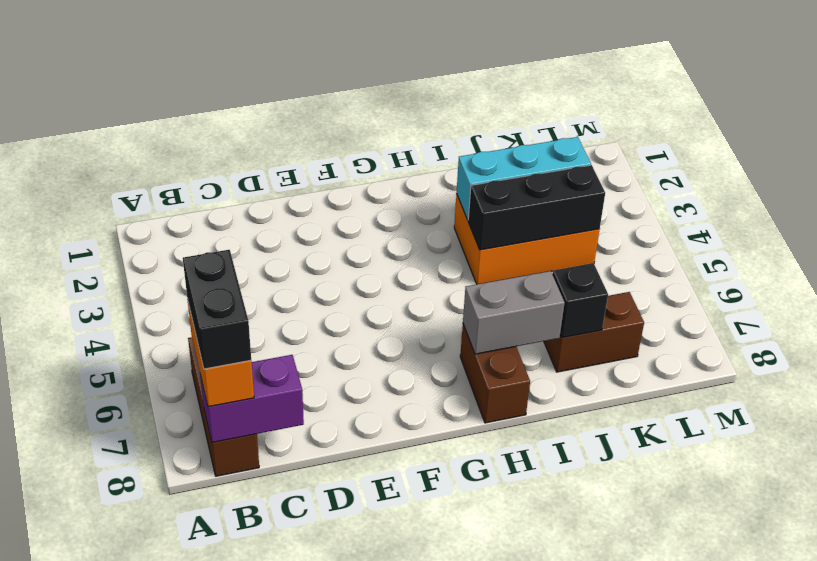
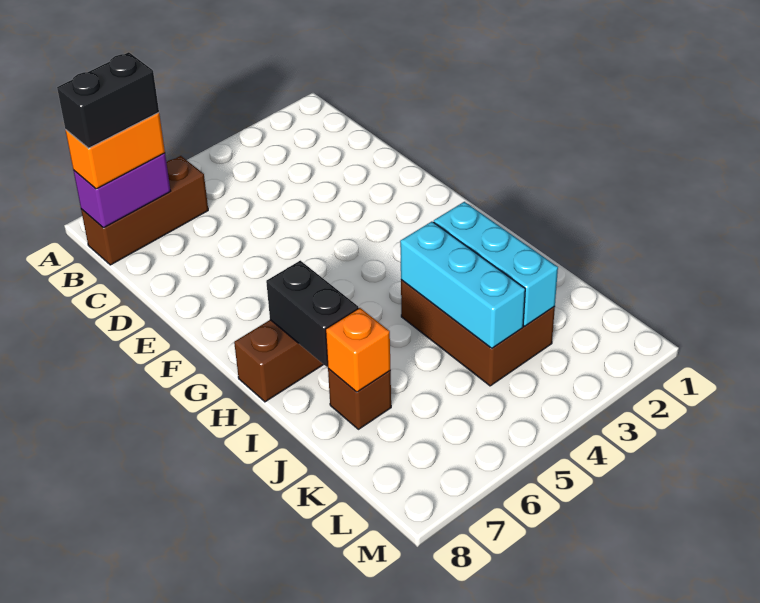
purple 1x2 brick [200,355,304,442] -> purple 1x2 brick turned to [73,153,171,228]
grey 1x2 brick [463,271,565,354] -> black 1x2 brick [266,261,359,367]
orange 2x3 brick [454,194,600,284] -> brown 2x3 brick [401,280,555,386]
black 1x3 brick [468,165,605,250] -> cyan 1x3 brick [400,222,525,348]
brown 1x2 brick [544,292,644,372] -> brown 1x1 brick [328,369,391,429]
black 1x1 brick [552,263,608,338] -> orange 1x1 brick [326,308,390,392]

